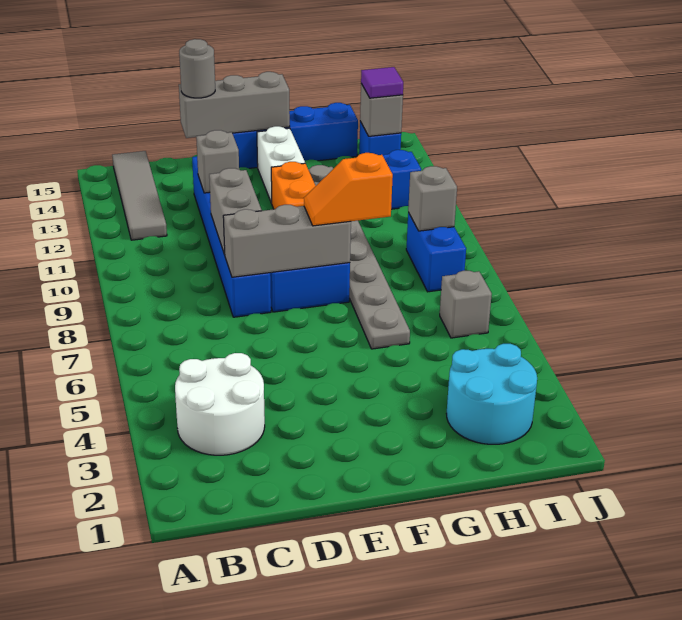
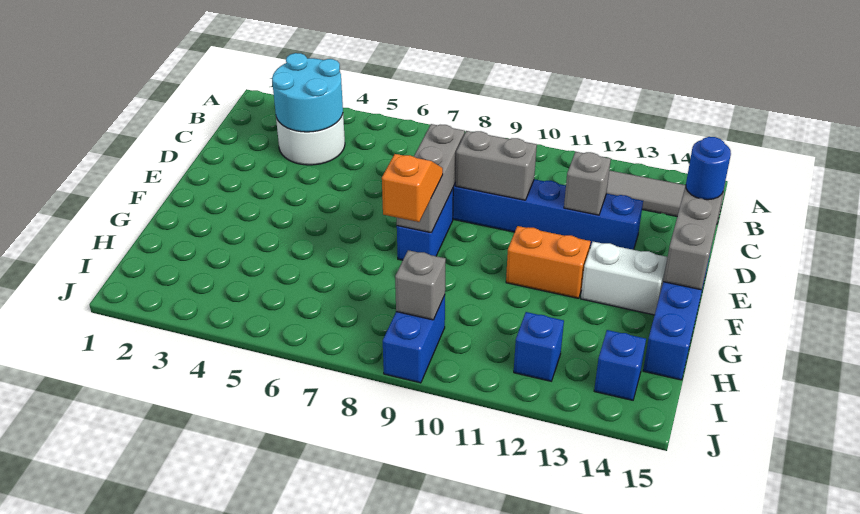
grey 1x1 round brick [179,39,215,98] -> blue 1x1 round brick [686,137,731,200]
grey 1x8 plate [308,165,410,349] -> none
cyan 2x2 round brick [446,344,537,444] -> cyan 2x2 round brick moved to [272,53,343,132]
grey 1x1 brick [440,271,492,338] -> none
blue 1x2 brick [406,212,466,292] -> blue 1x2 brick turned to [383,295,445,383]
grey 1x1 brick [360,84,403,136] -> none
purple 1x1 tile [361,67,403,98] -> none

